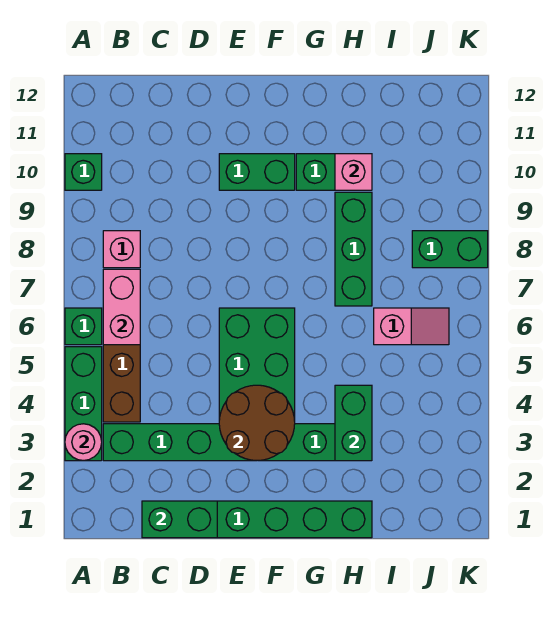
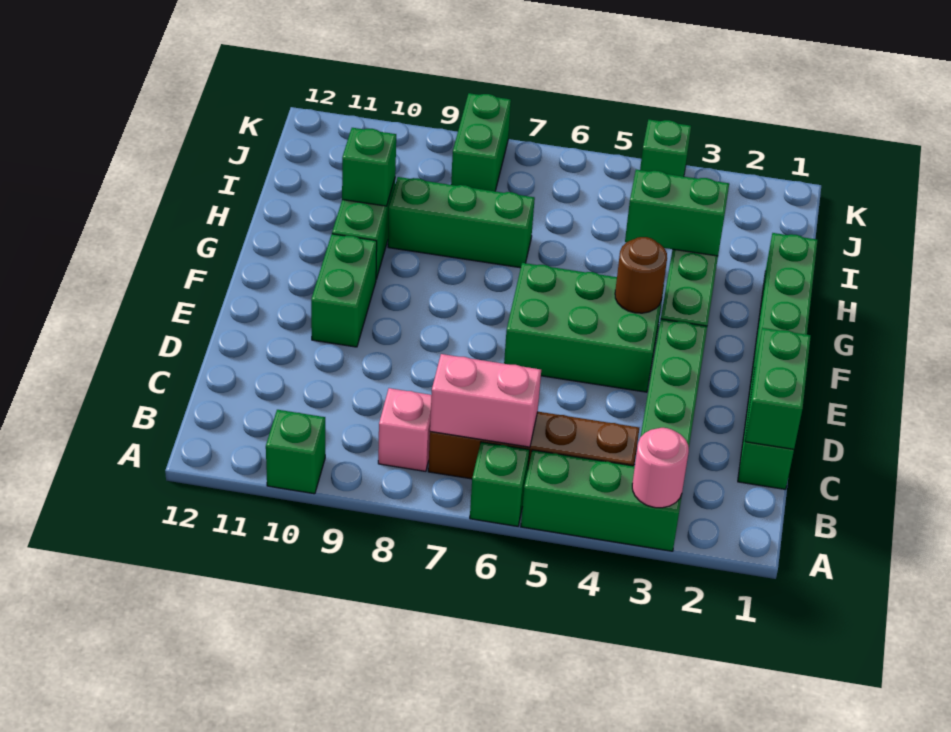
brown 2x2 round brick [219,385,295,461] -> brown 1x1 round brick [615,237,667,313]
pink 1x1 brick [335,154,372,190] -> green 1x1 brick [342,128,396,206]
pink 1x2 slope [374,308,449,345] -> none
none -> green 1x1 brick [640,120,691,177]

